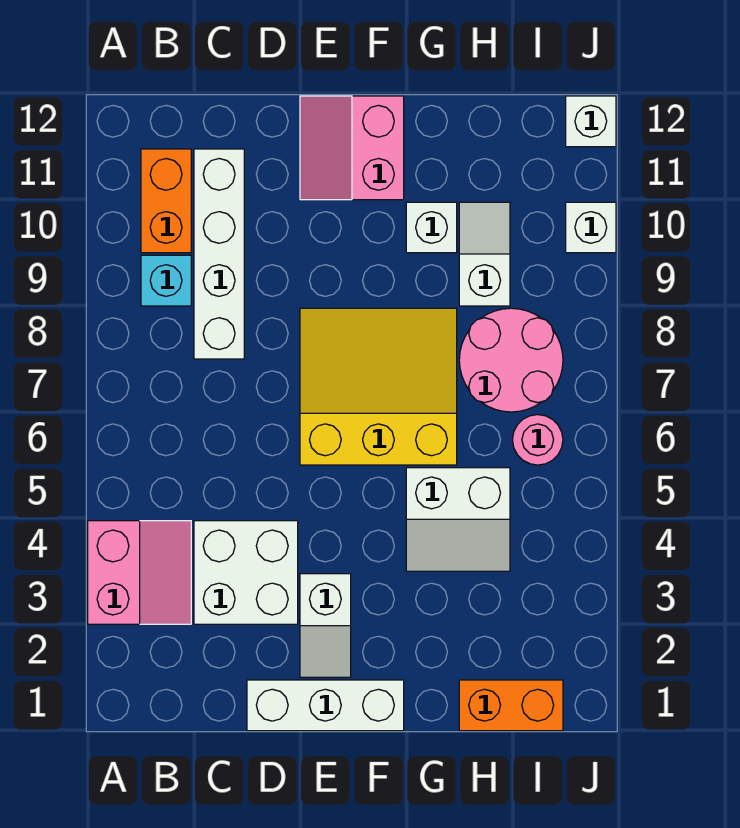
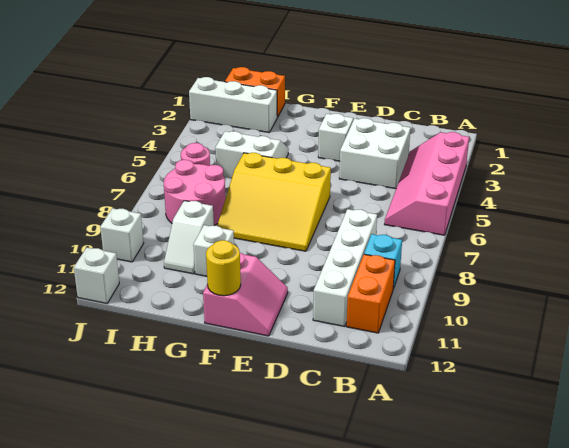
pink 2x2 slope [88,521,191,624] -> pink 2x4 slope [384,132,469,235]
white 1x3 brick [247,680,404,731] -> white 1x3 brick moved to [189,77,277,133]
none -> yellow 1x1 round brick [206,240,241,296]

